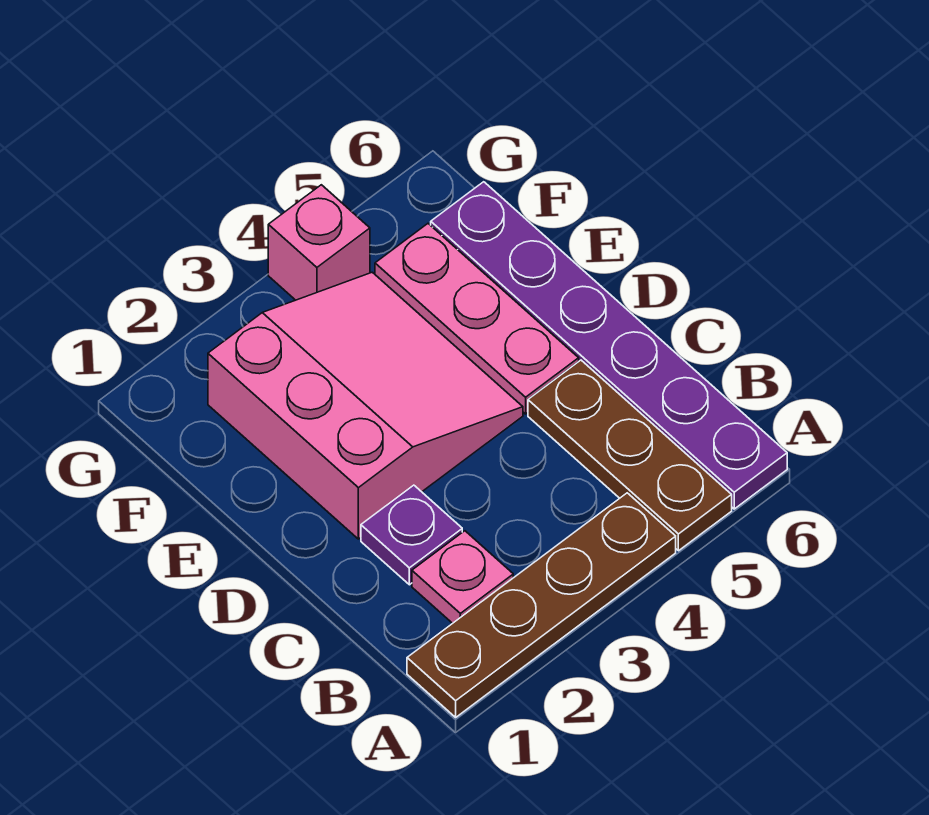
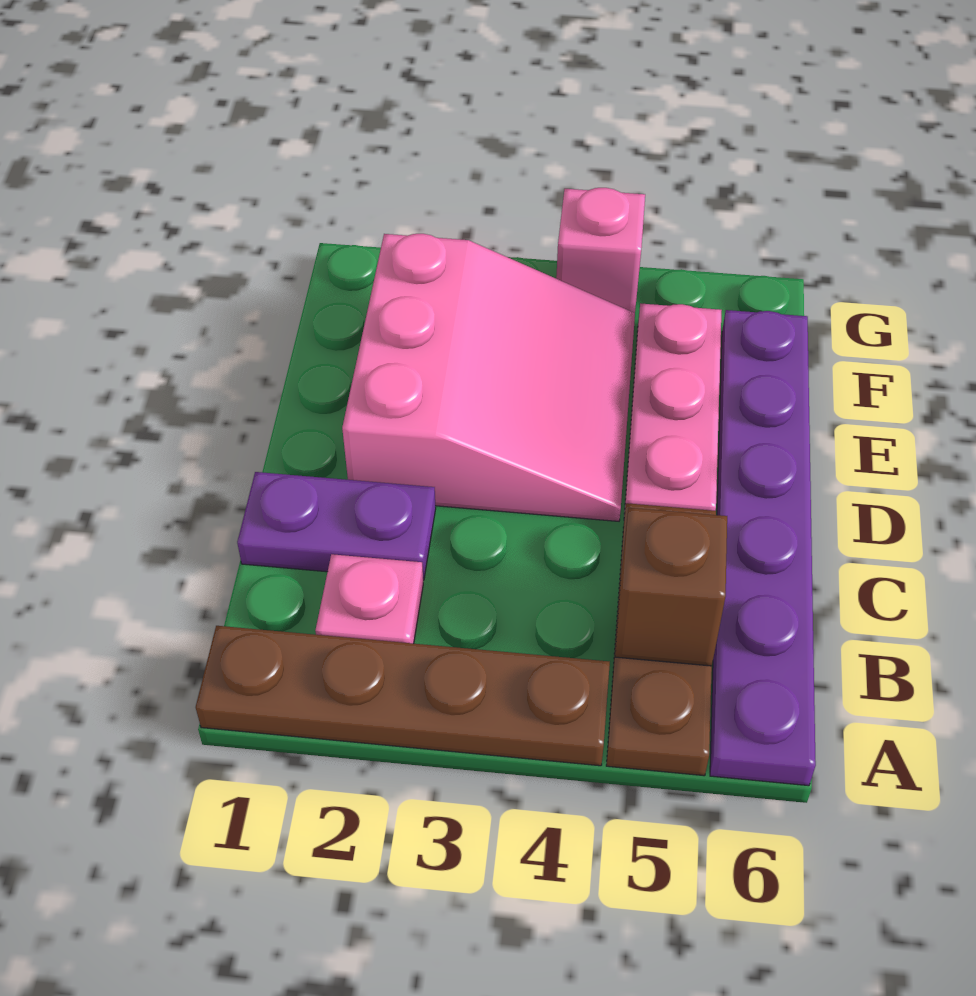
none -> brown 1x1 brick [615,508,727,666]
purple 1x1 plate [361,485,462,585] -> purple 1x2 plate [237,472,436,580]

